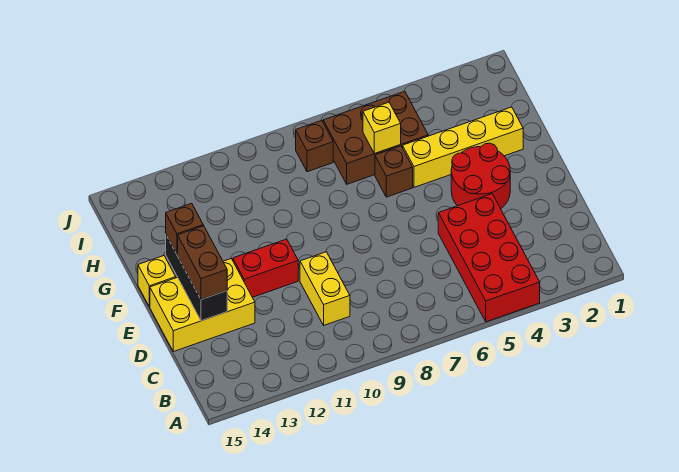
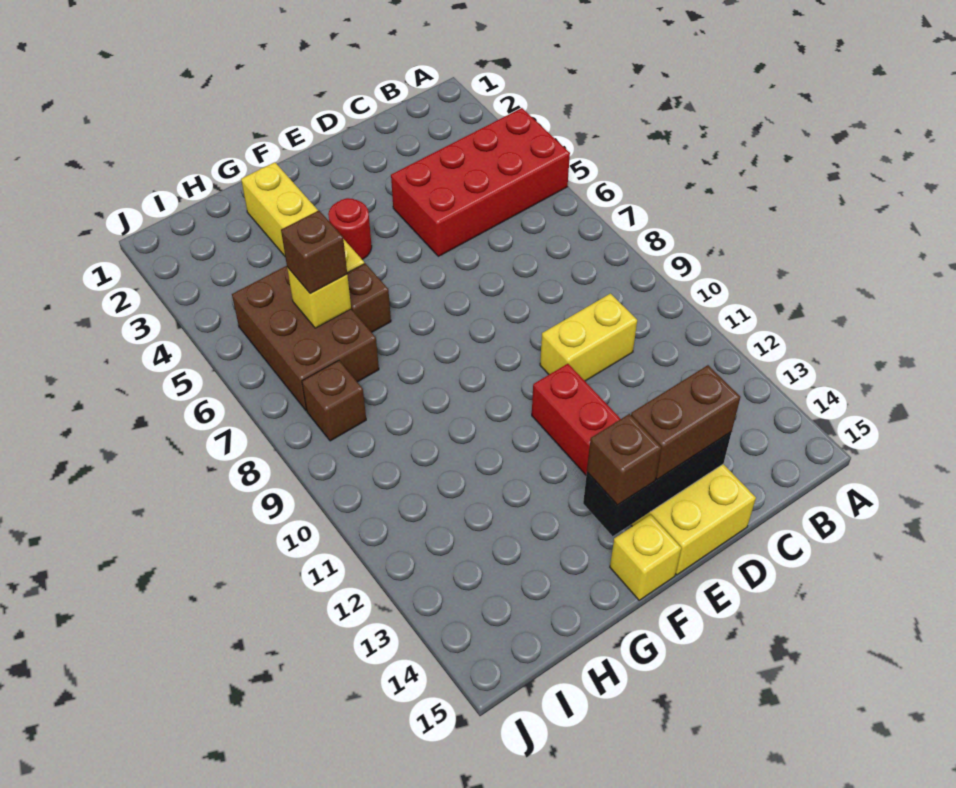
red 2x2 round brick [451,143,510,209] -> red 1x1 round brick [328,198,372,259]
none -> brown 1x1 brick [281,210,347,294]

